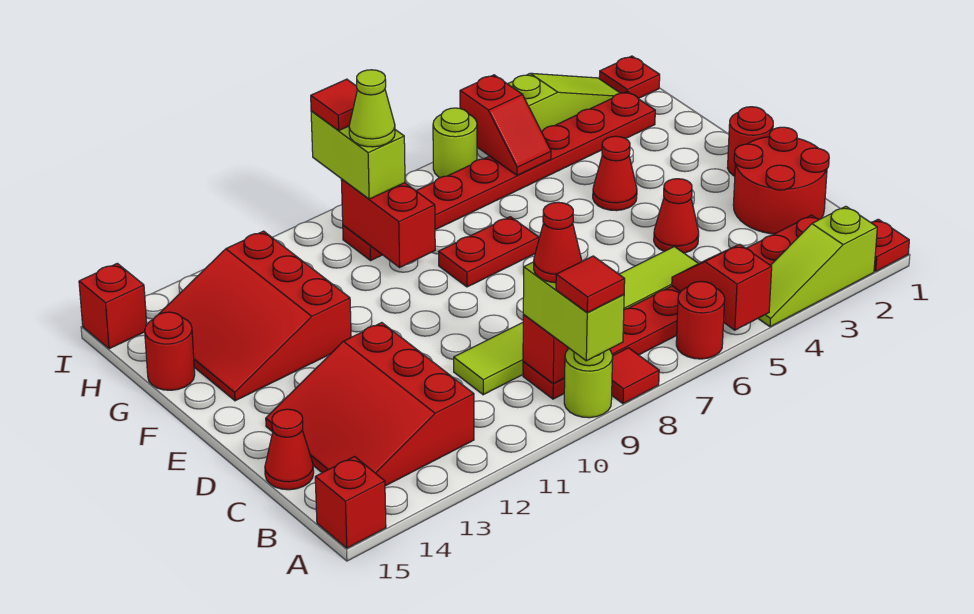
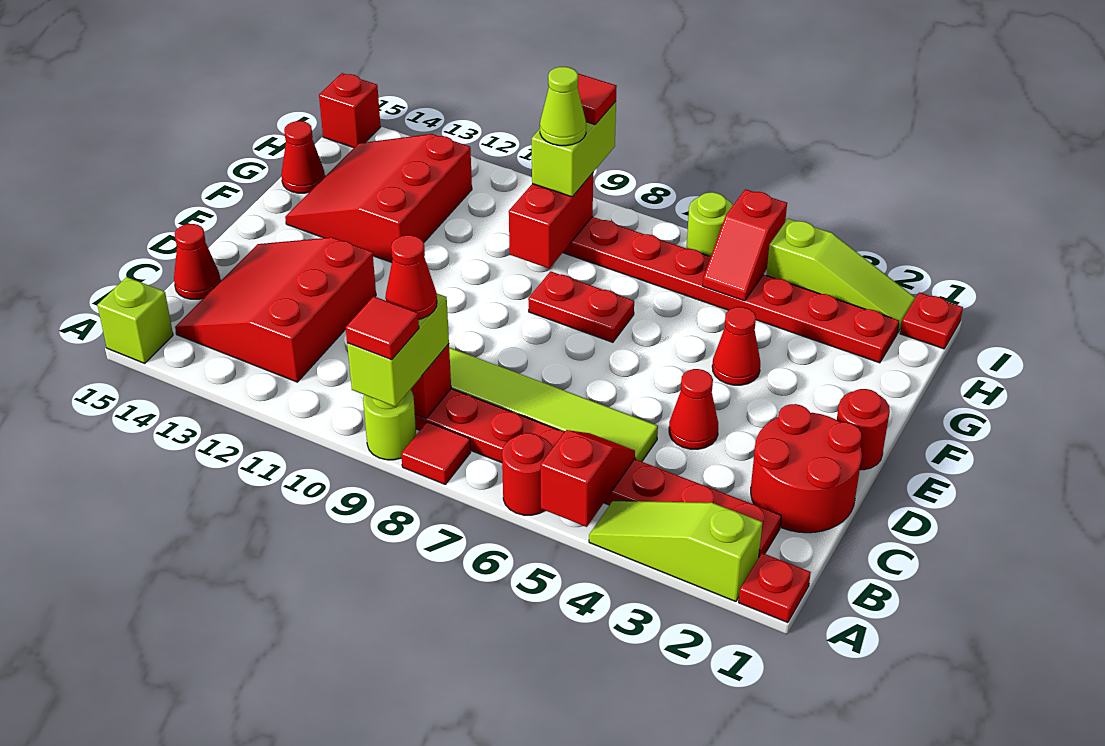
red 1x1 brick [315,457,386,548] -> lime 1x1 brick [97,277,173,364]
red 1x1 round brick [145,312,195,390] -> red 1x1 cone [281,121,325,193]

